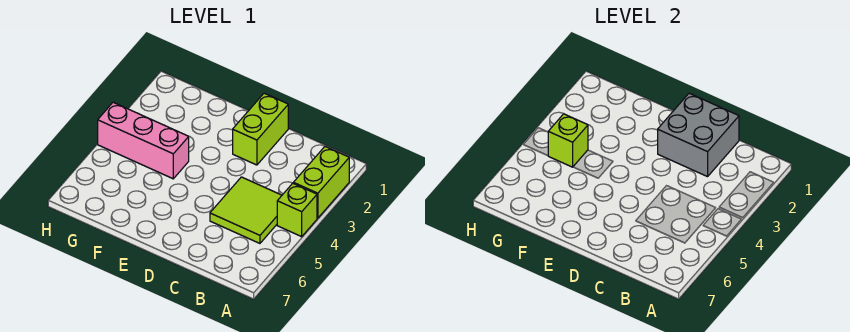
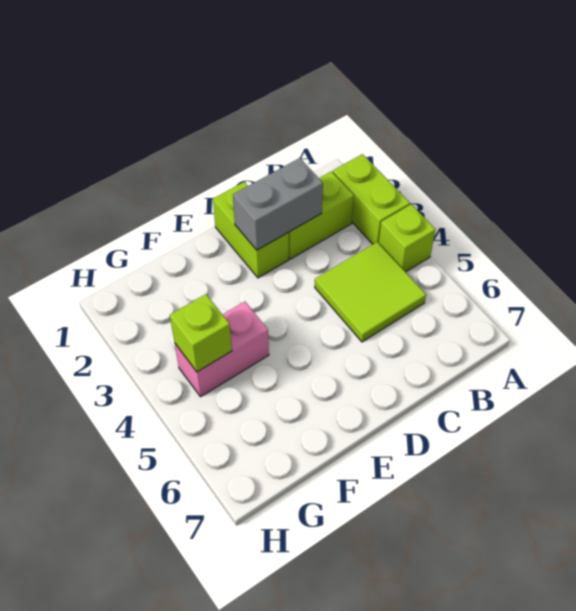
none -> lime 1x2 brick [288,171,354,259]
grey 2x2 brick [658,93,739,177] -> grey 1x2 brick [233,158,323,250]
pink 1x3 brick [98,102,189,179] -> pink 1x2 brick [175,302,269,397]

